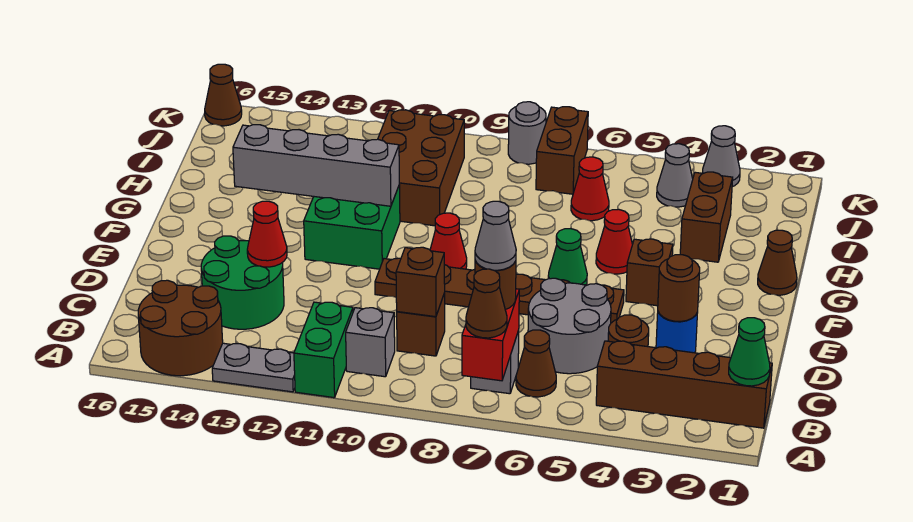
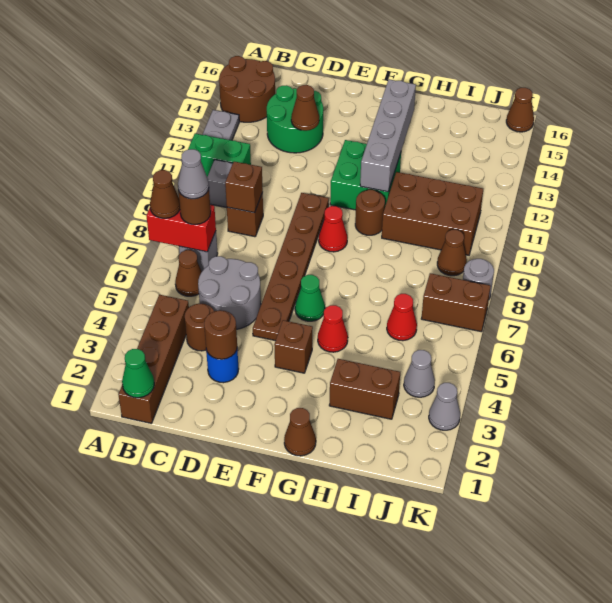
red 1x1 cone [247,201,287,267] -> brown 1x1 cone [291,85,319,131]
none -> brown 1x1 round brick [355,190,385,235]
none -> brown 1x1 cone [437,230,467,276]

